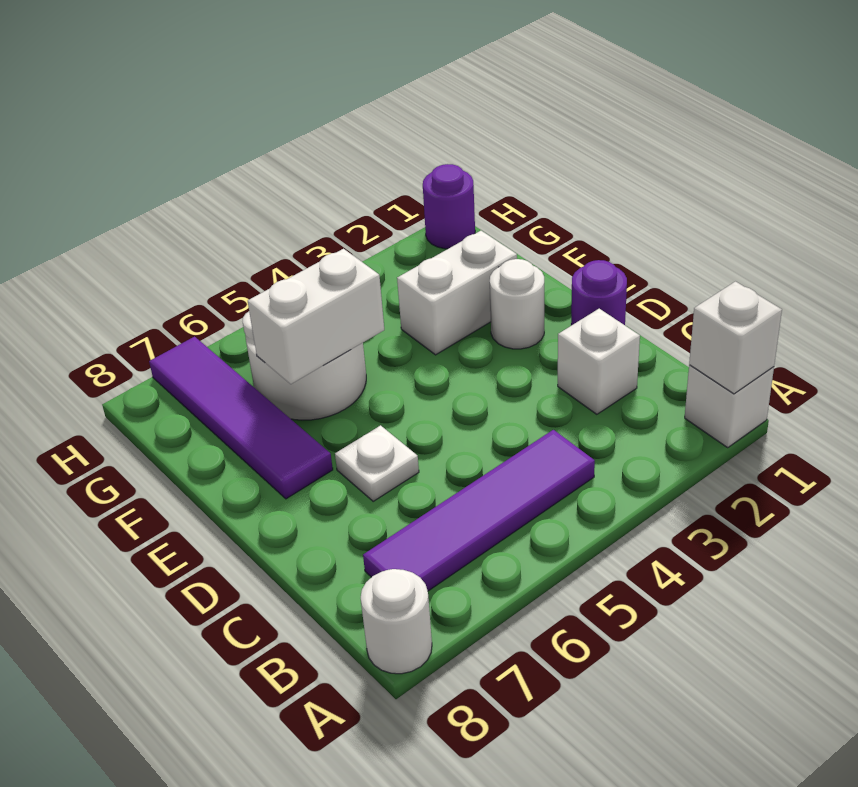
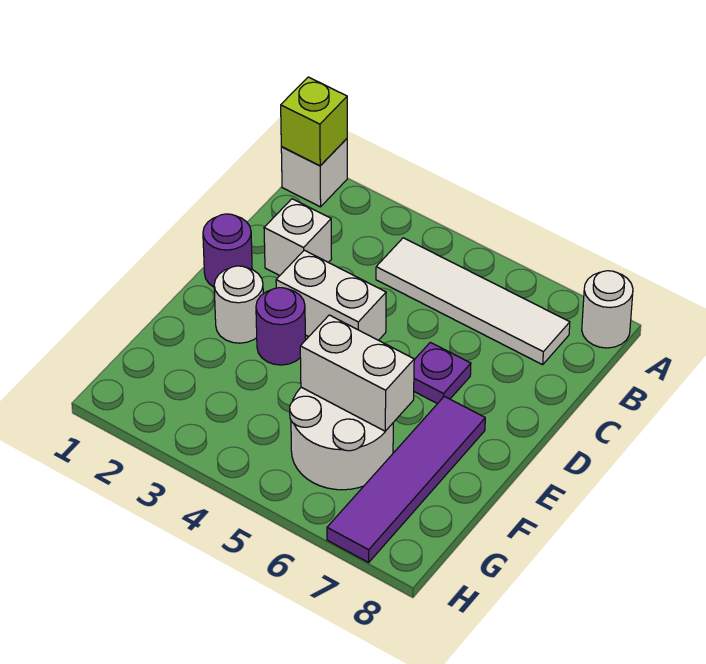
white 1x1 brick [689,282,782,394] -> lime 1x1 brick [281,77,347,166]
purple 1x4 tile [363,430,595,591] -> white 1x4 tile [376,238,570,365]
white 1x1 plate [335,425,419,501] -> purple 1x1 plate [414,342,471,404]
white 1x2 brick [397,231,517,355] -> white 1x2 brick moved to [276,250,386,340]
purple 1x1 round brick [423,164,475,249] -> purple 1x1 round brick moved to [256,288,305,365]

